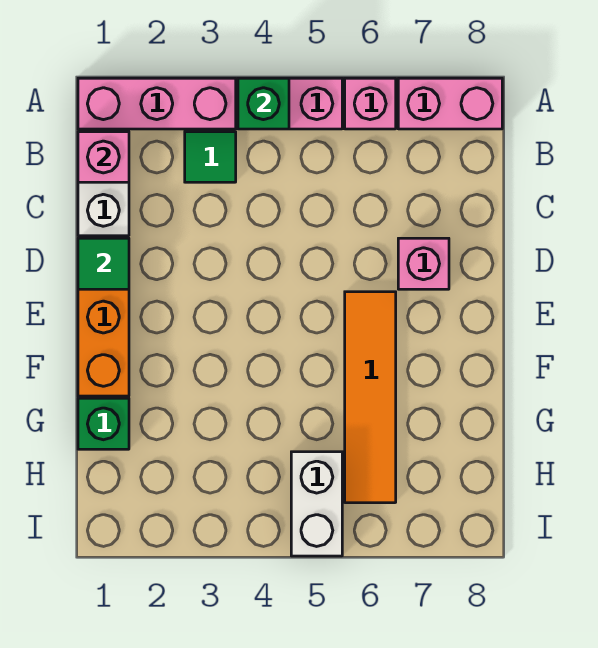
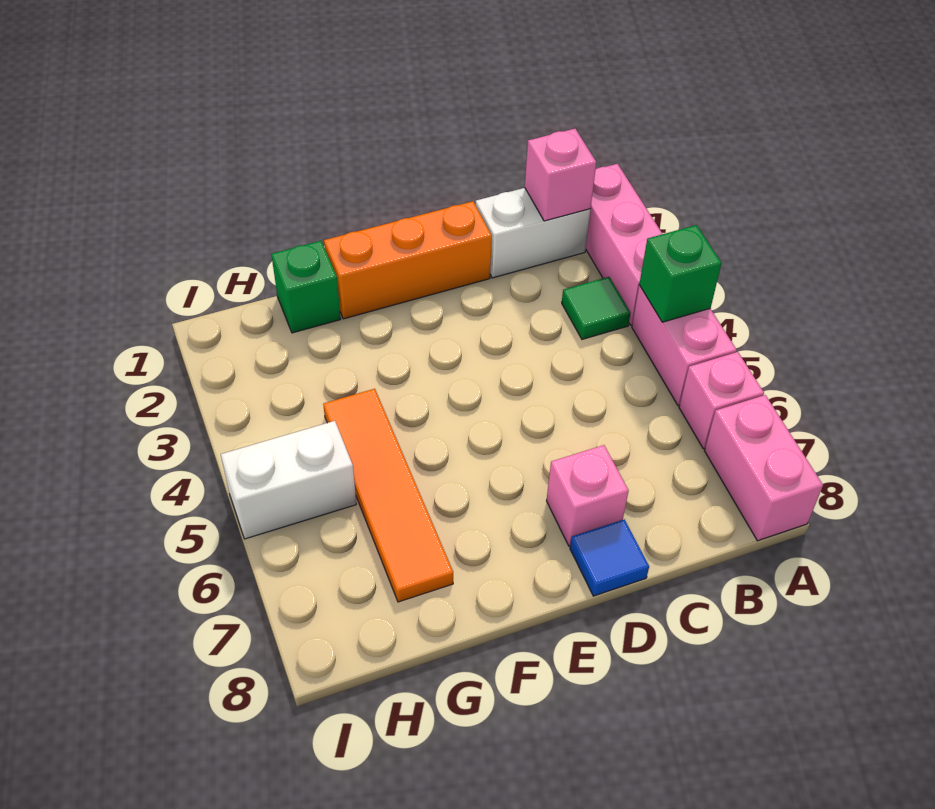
green 1x1 tile [78,238,129,289] -> none
none -> blue 1x1 tile [570,519,649,596]
orange 1x4 tile [345,292,396,503] -> orange 1x4 tile turned to [323,389,453,602]

